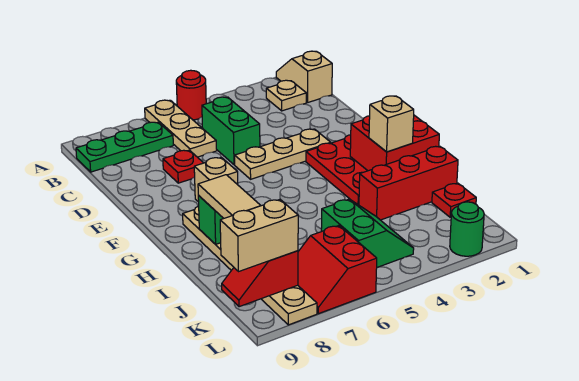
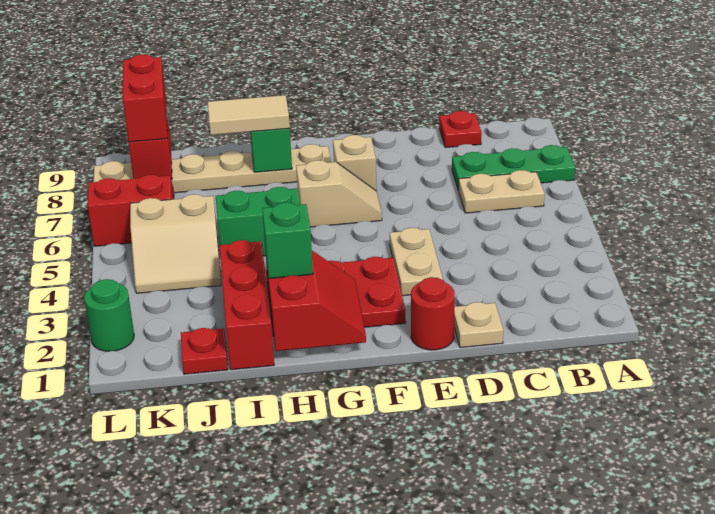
tan 1x2 slope [276,51,332,102] -> tan 1x2 slope moved to [296,160,382,227]
red 1x1 round brick [176,70,206,120] -> red 1x1 round brick moved to [411,277,455,350]
tan 1x3 plate [145,100,217,157] -> tan 1x2 plate [459,170,545,213]
tan 1x1 plate [266,80,306,111] -> tan 1x1 plate moved to [454,302,503,348]
green 1x3 plate [76,122,173,172] -> green 1x3 plate turned to [452,145,575,190]
green 1x2 brick [202,97,260,165] -> green 1x2 brick moved to [216,187,300,256]
red 1x1 plate [163,150,203,183] -> red 1x1 plate moved to [439,111,482,148]
tan 1x3 plate [235,129,331,179] -> tan 1x2 plate [390,228,443,296]
red 2x2 brick [350,115,439,171] -> red 2x2 slope [266,251,366,351]
tan 1x1 brick [369,96,414,152] -> green 1x1 brick [262,203,313,278]
green 2x2 slope [321,199,414,267] -> tan 2x2 slope [130,194,221,293]
tan 1x2 brick [220,200,298,272] -> red 1x2 brick [123,55,167,142]

